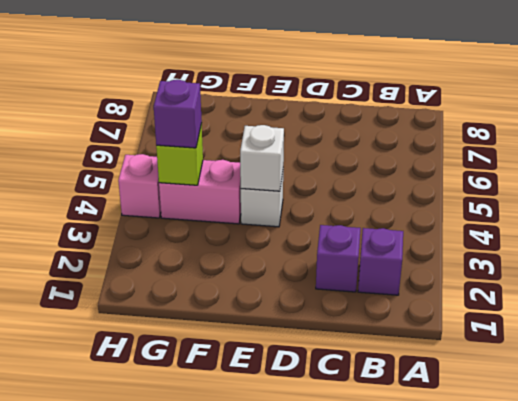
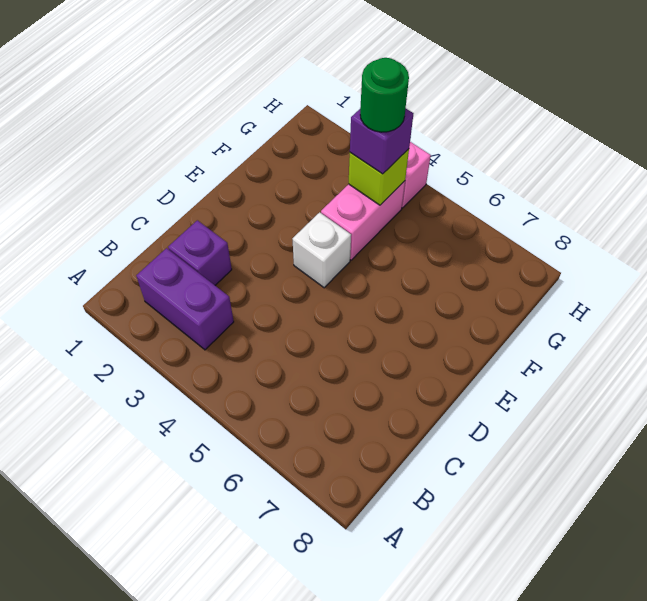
purple 1x1 brick [358,228,403,295] -> purple 1x2 brick [136,248,234,350]
white 1x1 brick [240,125,284,191] -> none
none -> green 1x1 round brick [360,58,409,132]

